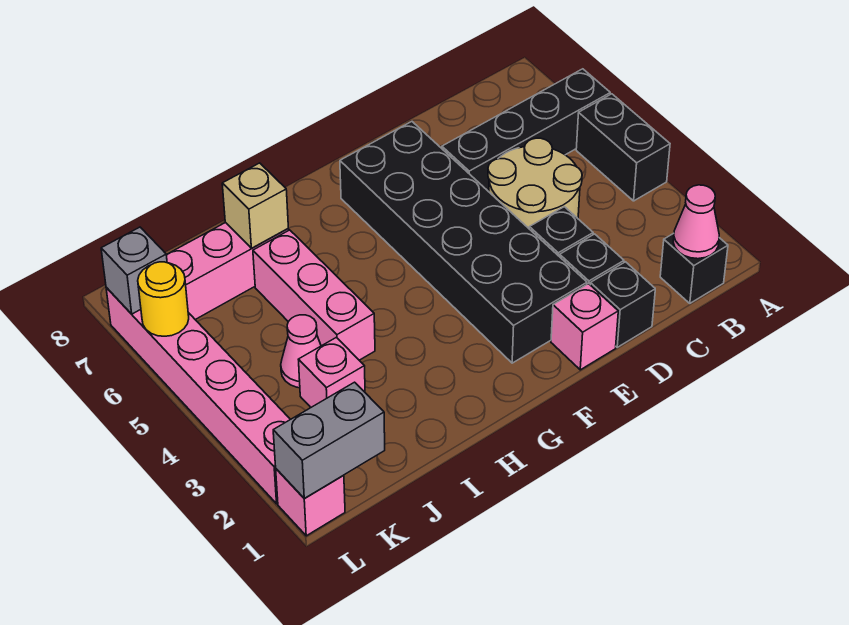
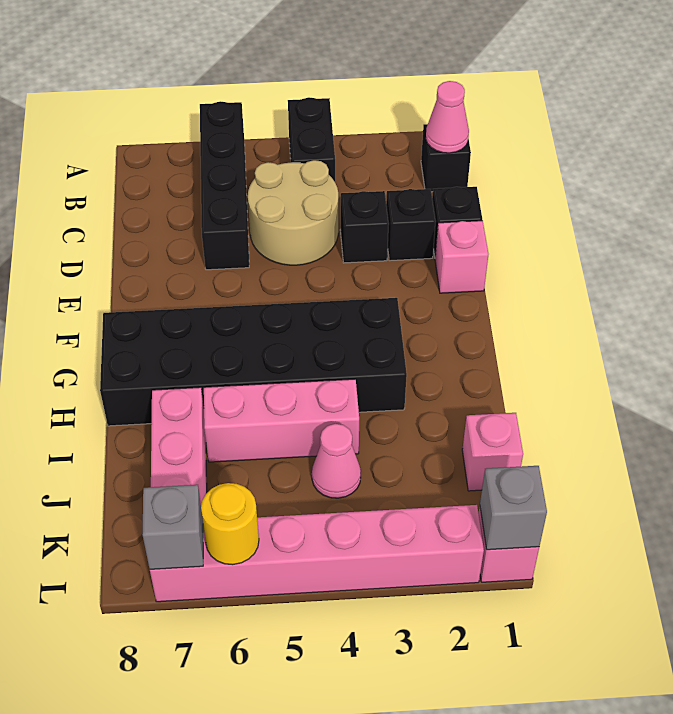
black 1x2 brick [576,94,670,201] -> black 1x2 brick turned to [288,97,335,182]
black 2x6 brick [340,122,587,363] -> black 2x6 brick moved to [100,298,407,426]
tan 1x1 brick [222,163,288,248] -> none
pink 1x1 brick [298,337,365,407] -> pink 1x1 brick moved to [462,413,523,491]
grey 1x2 brick [273,382,385,498] -> grey 1x1 brick [480,466,547,550]

